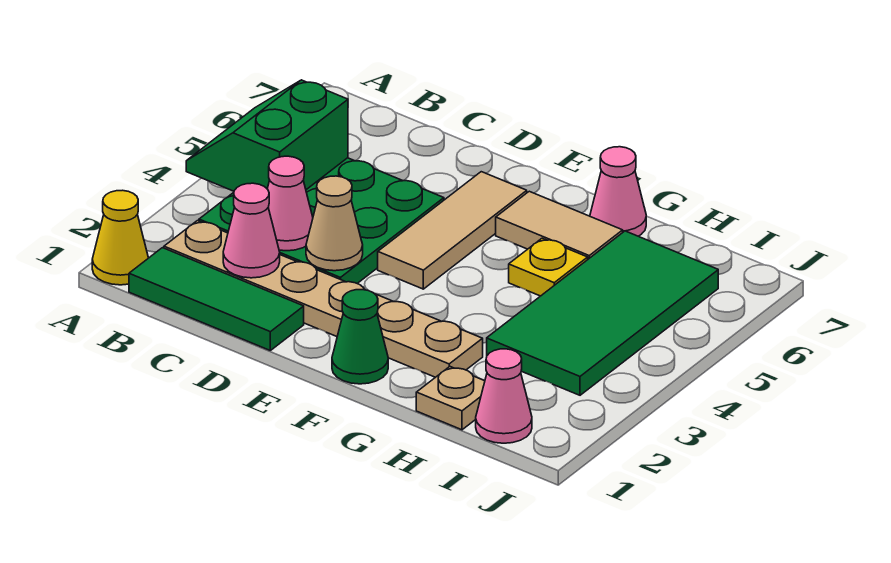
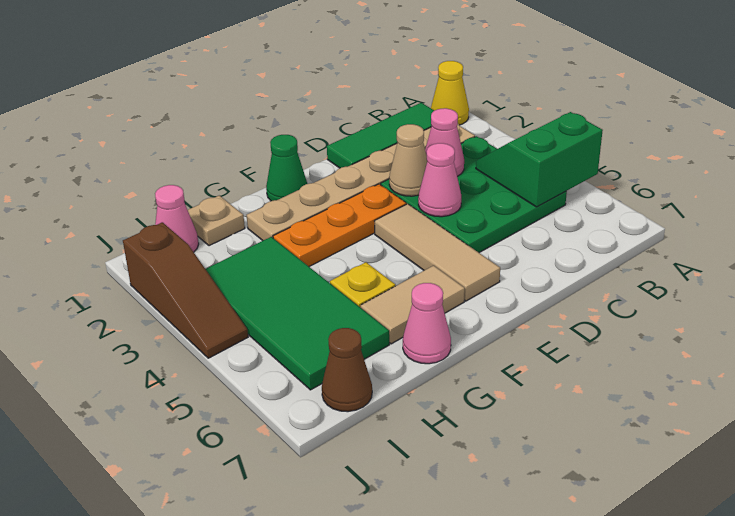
green 2x2 slope [186,80,348,191] -> green 2x2 slope turned to [476,112,603,207]
pink 1x1 cone [223,183,280,278] -> pink 1x1 cone moved to [418,143,461,217]
none -> orange 1x3 plate [273,184,406,266]
none -> brown 1x1 cone [322,328,372,412]
none -> brown 1x3 slope [123,222,248,358]

